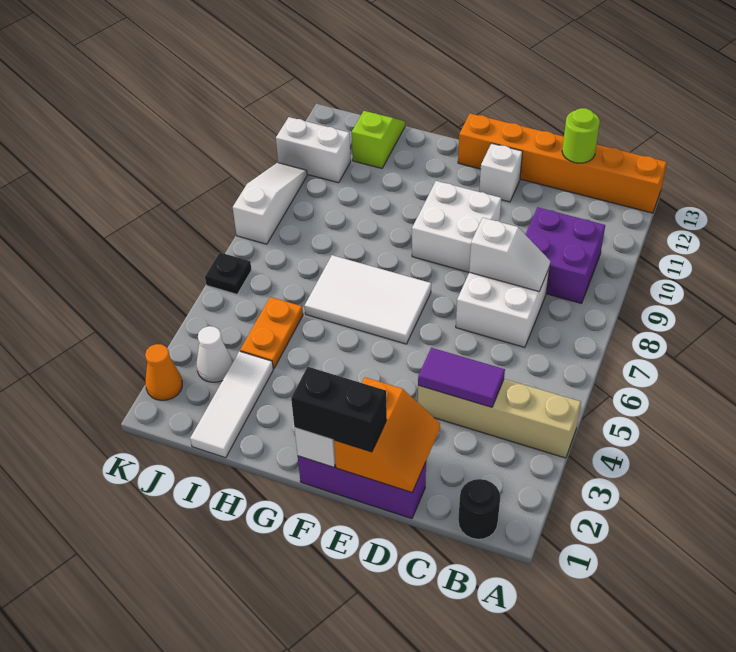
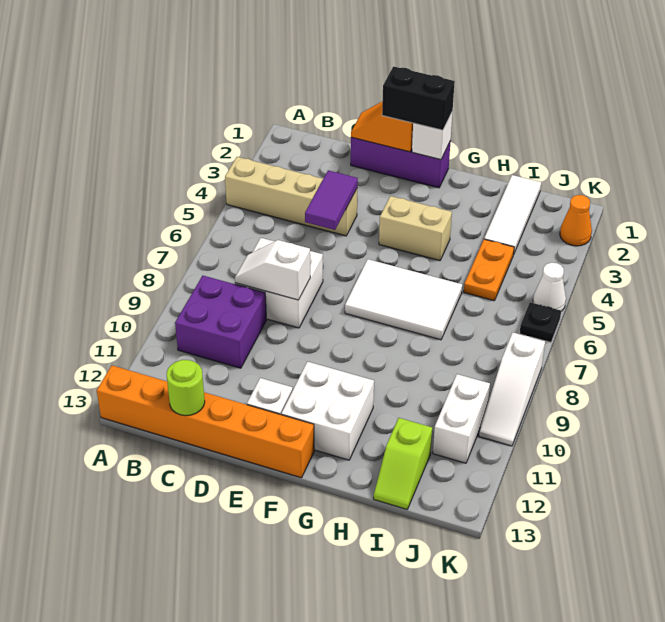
black 1x1 round brick [458,479,500,539] -> none
purple 1x2 tile [418,348,505,407] -> purple 1x2 tile turned to [305,170,358,230]
orange 2x2 slope [334,377,440,492] -> orange 1x2 slope [351,102,413,152]
white 2x2 brick [412,181,501,272] -> white 2x2 brick moved to [281,362,374,460]
none -> tan 1x2 brick [379,196,452,261]
white 1x1 cone [197,326,233,382] -> white 1x1 cone moved to [533,263,566,311]
white 1x2 brick [276,117,351,183] -> white 1x2 brick turned to [433,374,490,463]

